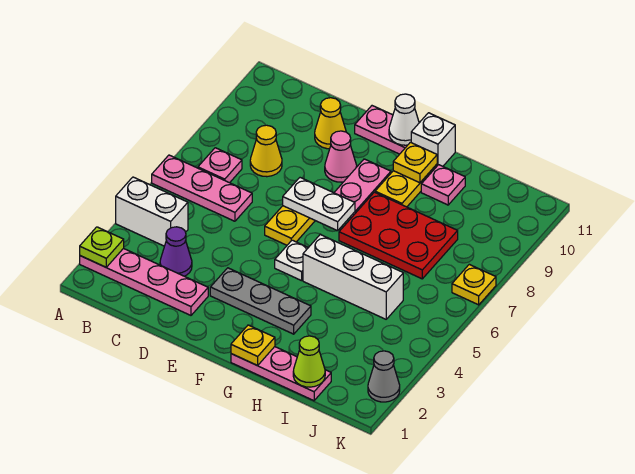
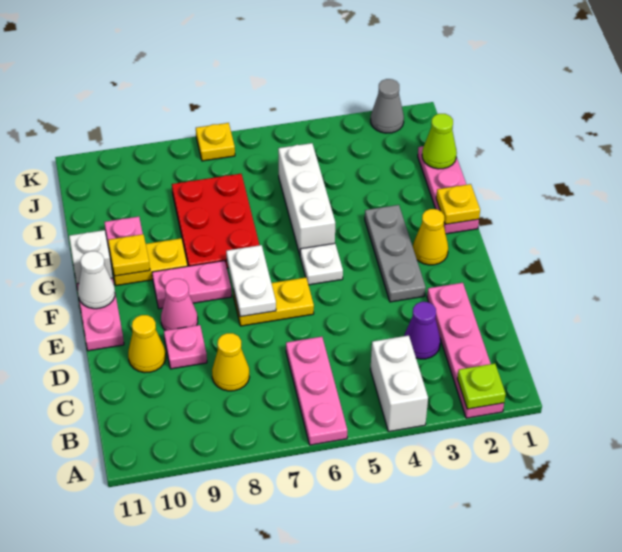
pink 1x1 plate [198,148,242,183] -> pink 1x1 plate moved to [164,325,207,369]
none -> yellow 1x1 cone [413,209,448,265]

